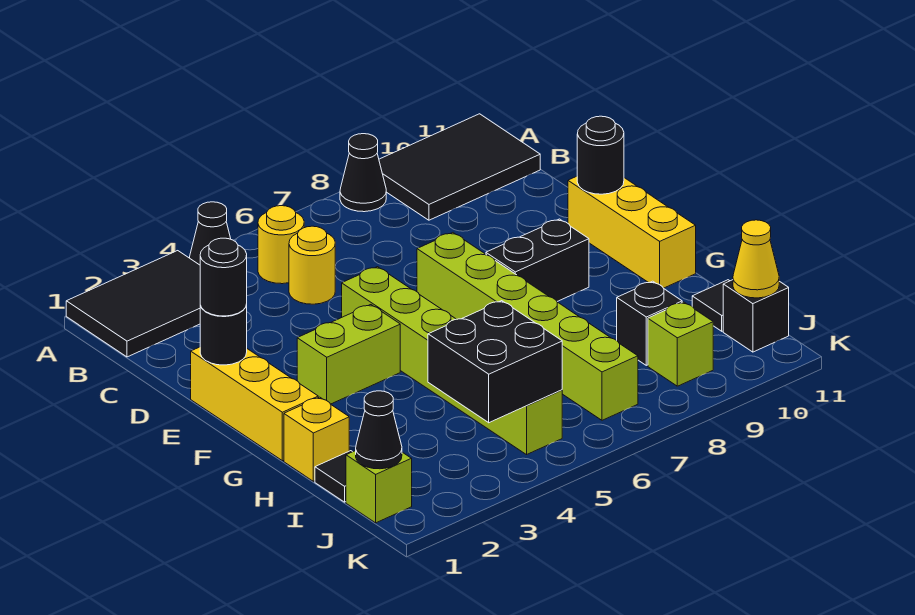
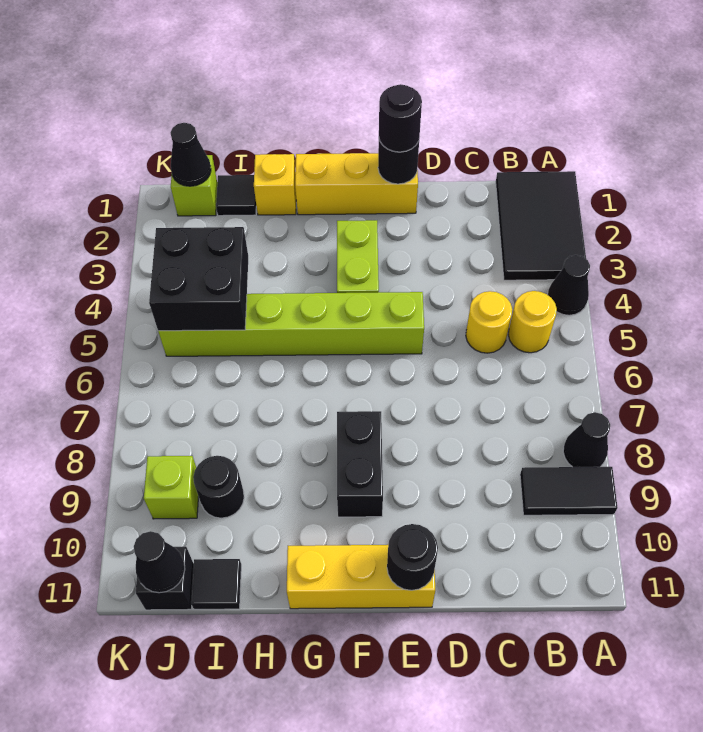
black 2x3 tile [379,114,540,220] -> black 1x2 tile [520,467,618,515]
lime 1x6 brick [417,233,638,420] -> none
black 1x1 brick [617,281,682,365] -> black 1x1 round brick [193,456,244,518]
yellow 1x1 cone [733,220,779,298] -> black 1x1 cone [134,531,185,593]

